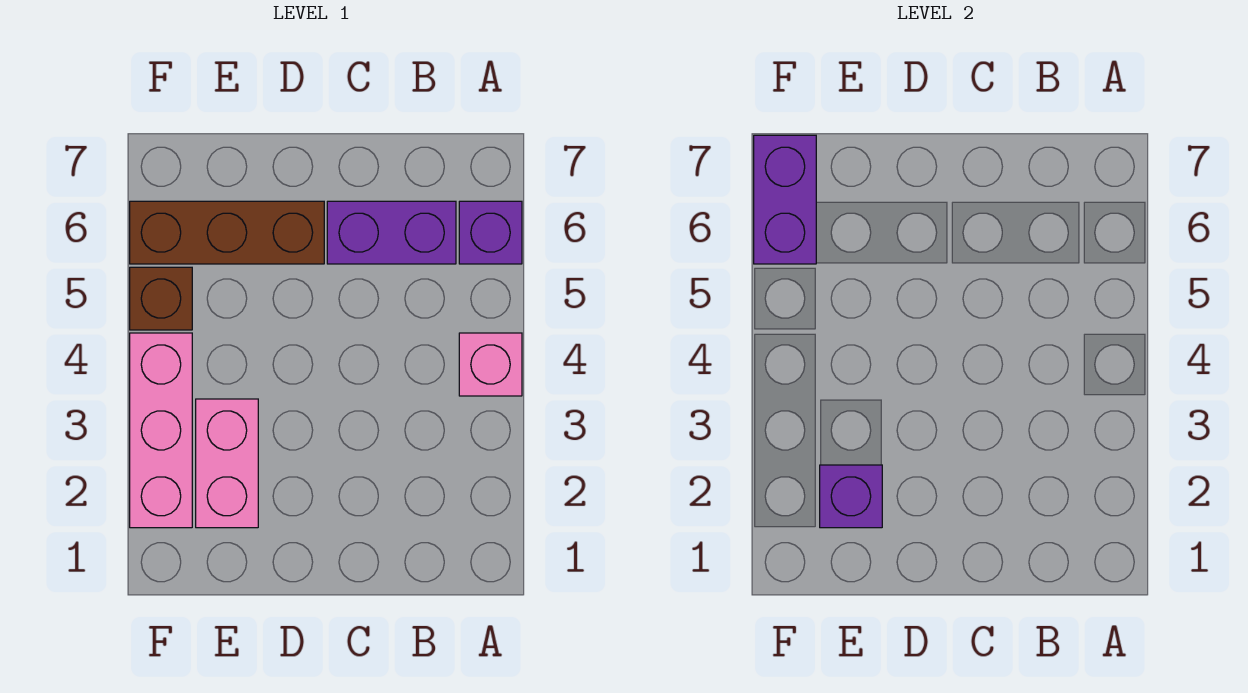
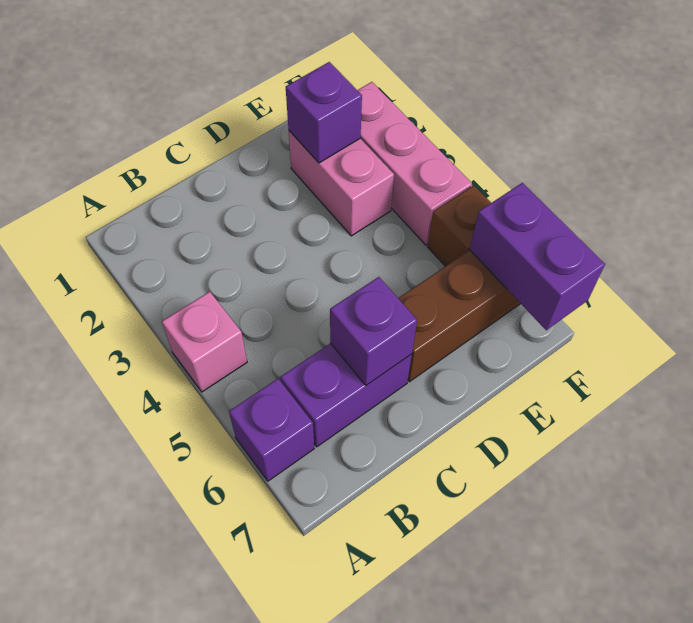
none -> purple 1x1 brick [330,277,417,385]

